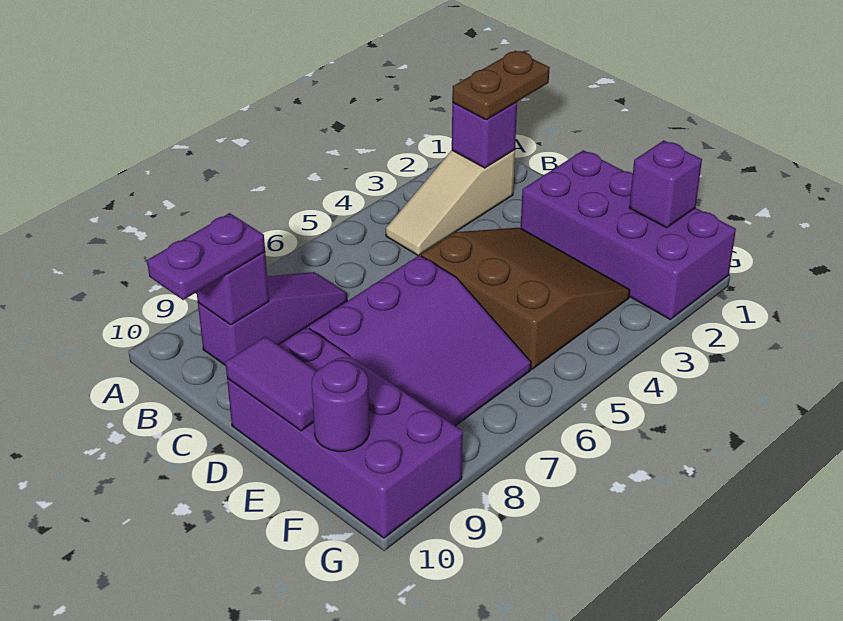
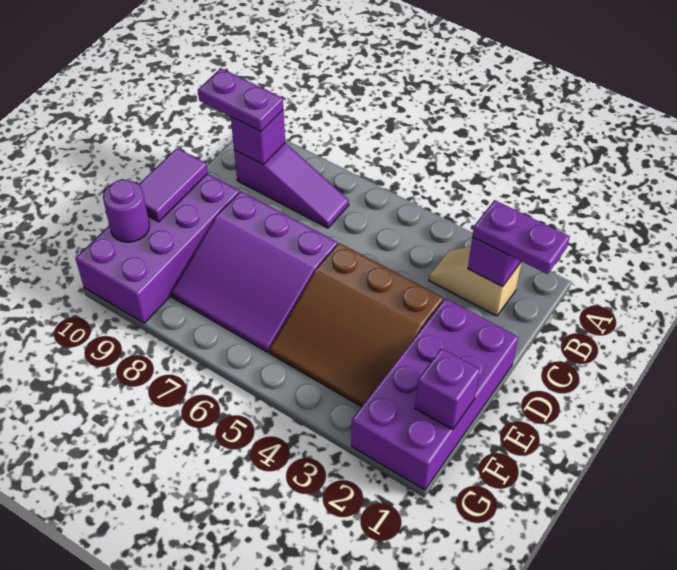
brown 1x2 plate [452,51,550,120] -> purple 1x2 plate [472,200,570,274]
tan 1x3 slope [386,150,515,256] -> tan 1x2 slope [429,246,522,316]
brown 3x3 slope [421,228,630,369] -> brown 3x3 slope turned to [269,243,443,407]

